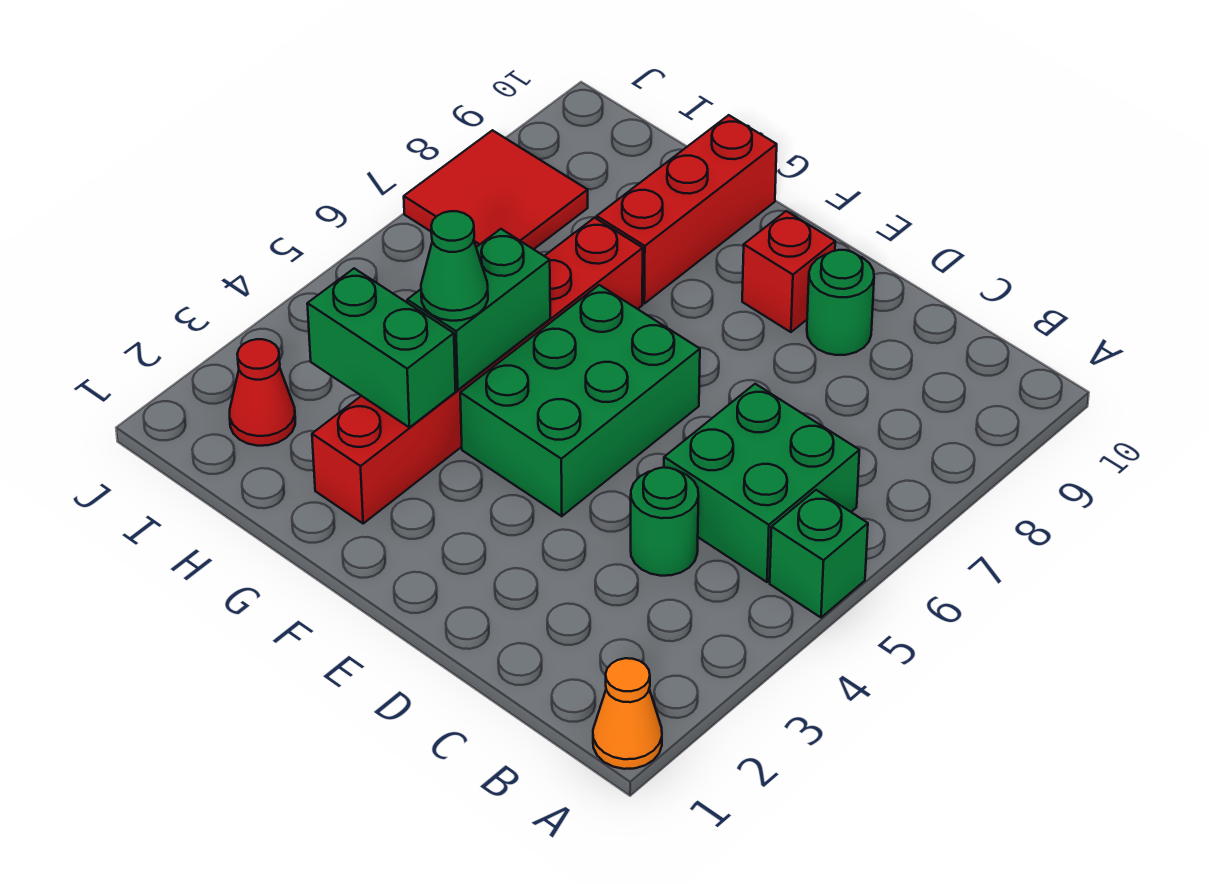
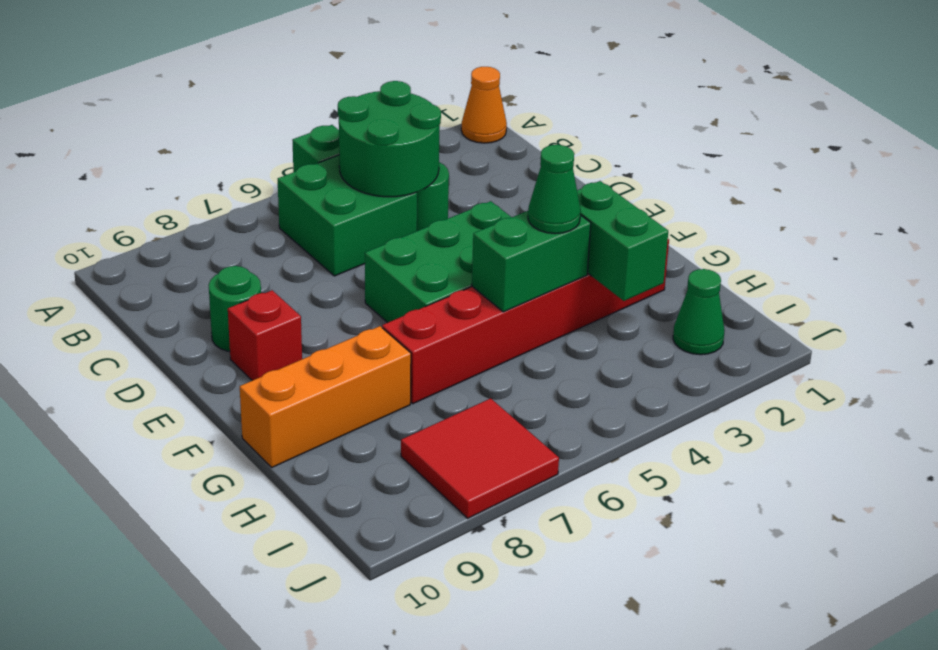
none -> green 2x2 round brick [338,81,441,197]
red 1x3 brick [597,115,777,304] -> orange 1x3 brick [240,326,411,467]
red 1x1 cone [230,339,295,446] -> green 1x1 cone [673,269,725,355]

